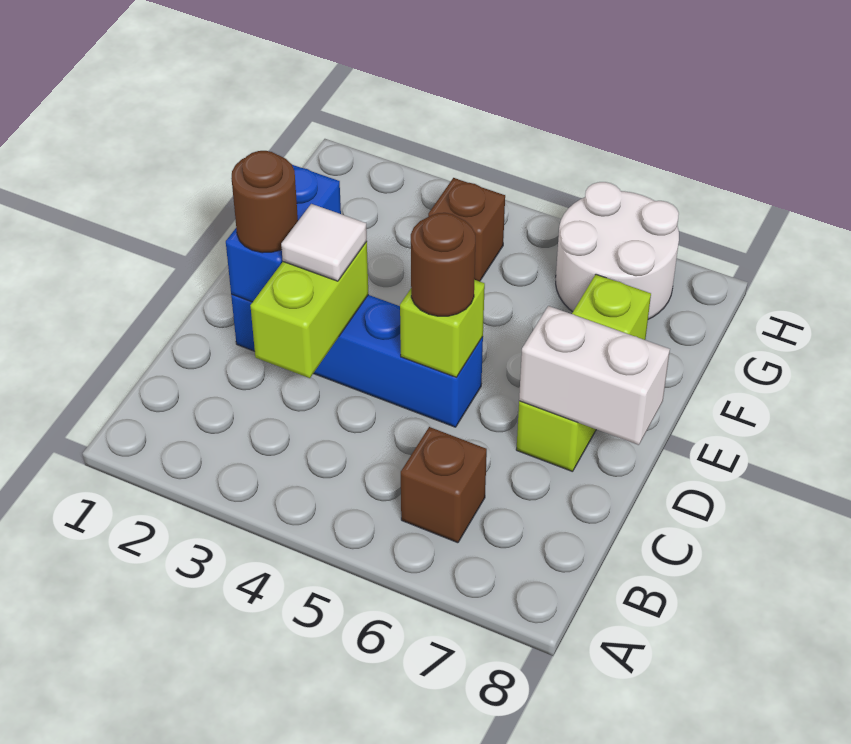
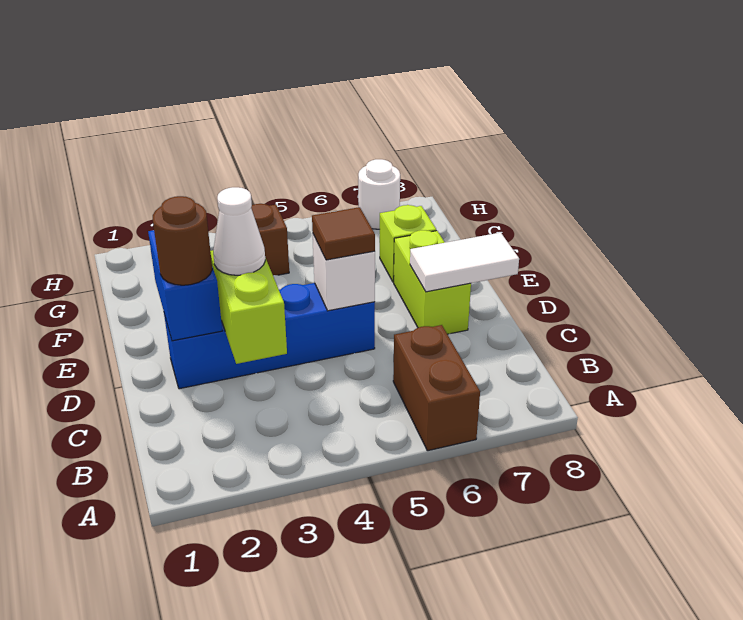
brown 1x1 brick [401,427,487,543] -> brown 1x2 brick [393,325,480,451]
white 1x1 tile [281,204,367,281] -> white 1x1 cone [213,187,265,275]
lime 1x1 brick [400,280,485,377] -> white 1x1 brick [313,235,375,311]
brown 1x1 round brick [411,213,475,316] -> brown 1x1 tile [312,207,375,260]
white 1x2 brick [519,306,670,445] -> white 1x2 tile [410,232,519,292]
white 2x2 round brick [556,182,679,319] -> white 1x1 round brick [358,159,400,229]

